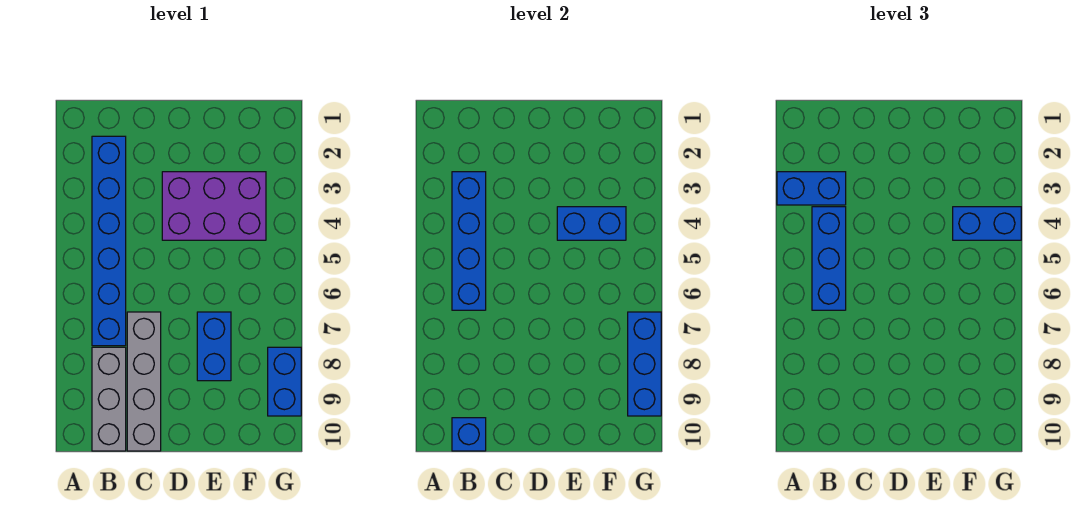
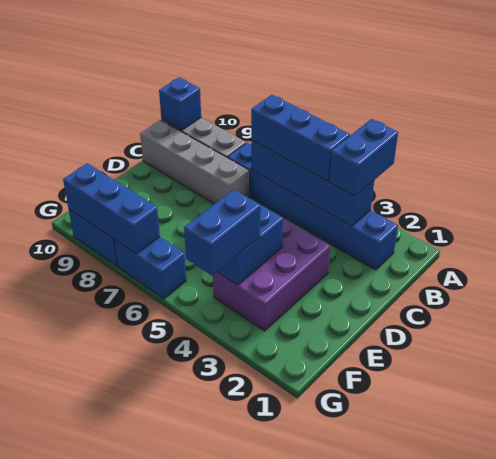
blue 1x2 brick [197,312,231,381] -> blue 1x2 brick moved to [114,237,186,299]

